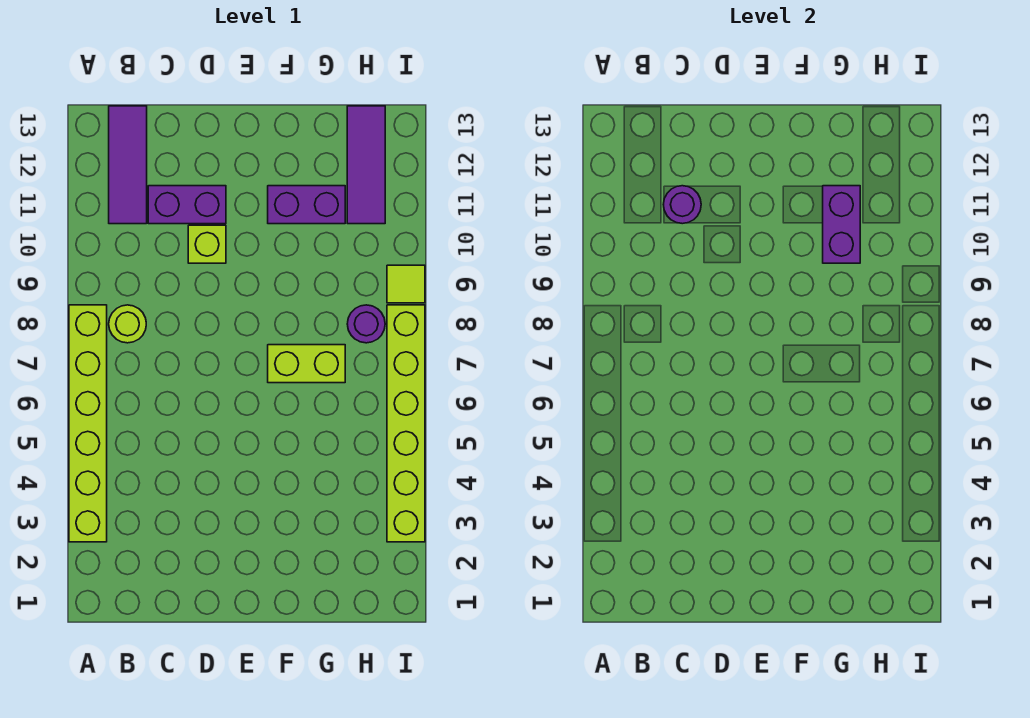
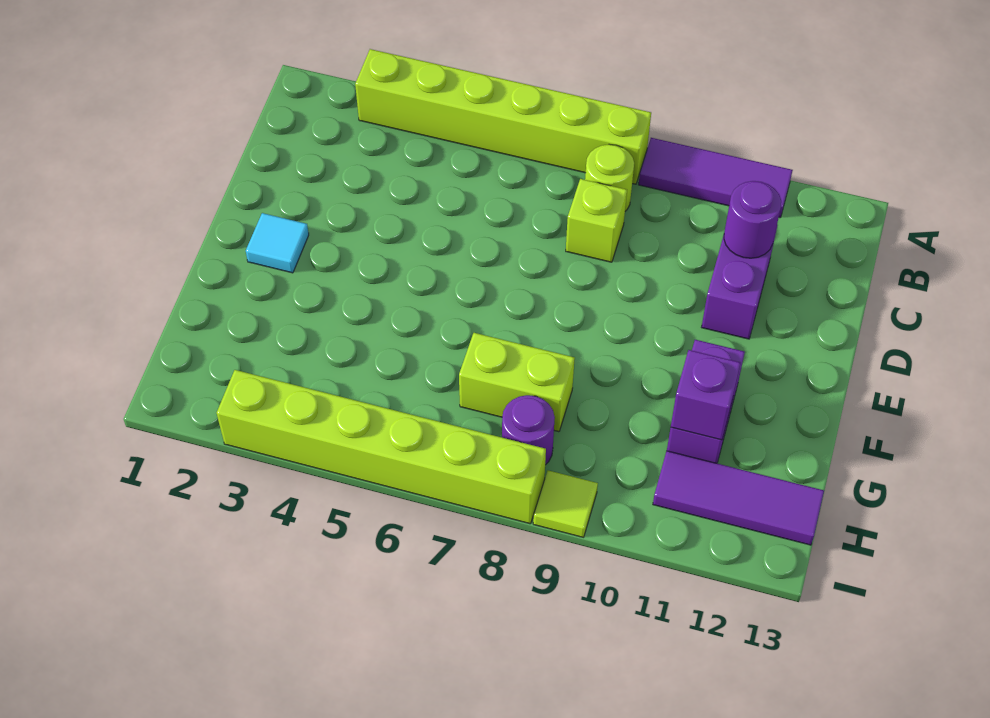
purple 1x3 tile [109,106,147,224] -> purple 1x3 tile moved to [639,138,793,218]
lime 1x1 brick [188,225,226,263] -> lime 1x1 brick moved to [566,179,627,262]
none -> cyan 1x1 tile [246,213,309,273]
lime 1x2 brick [268,345,345,383] -> lime 1x2 brick turned to [459,333,575,432]
purple 1x2 brick [823,186,860,263] -> purple 1x1 brick [671,350,740,440]

